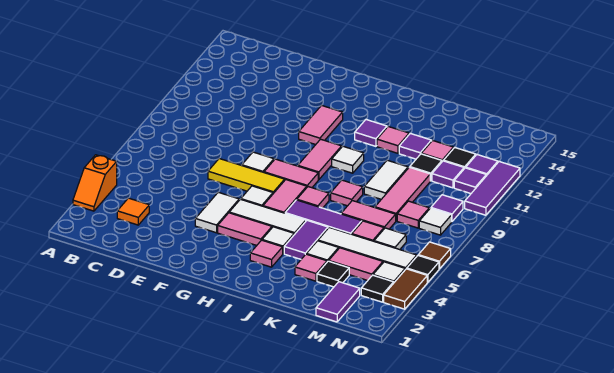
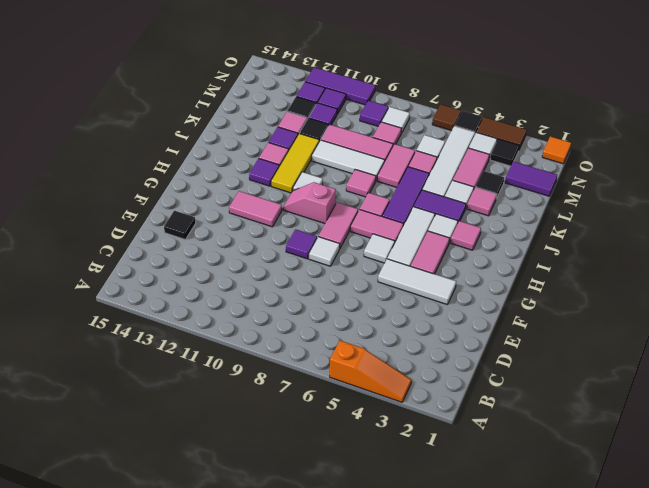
orange 1x2 slope [73,155,117,211] -> orange 1x3 slope [330,340,411,402]
orange 1x1 tile [117,198,149,225] -> orange 1x1 tile moved to [542,137,571,164]
yellow 1x3 tile [208,159,285,194] -> yellow 1x3 tile moved to [271,134,319,193]
none -> black 1x1 tile [164,211,196,239]
white 1x2 tile [195,192,239,233] -> white 1x3 tile [378,259,456,305]
none -> purple 1x1 tile [286,229,317,259]
pink 1x2 tile [298,139,342,180] -> pink 1x2 slope [283,182,336,223]
white 1x2 tile [364,160,408,199] -> white 1x3 tile [312,140,385,180]

